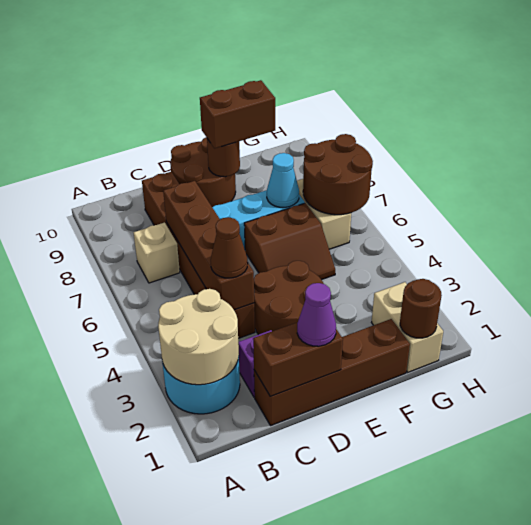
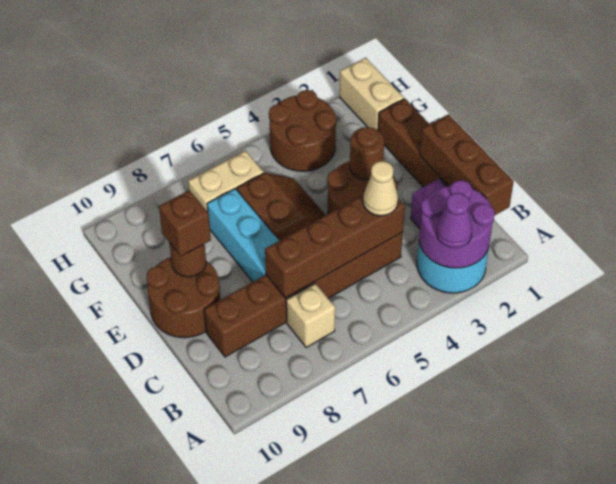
tan 2x2 round brick [158,289,239,385] -> purple 2x2 round brick [419,180,495,268]
brown 1x2 brick [253,322,343,396] -> brown 1x3 brick [420,114,514,216]
brown 1x1 cone [211,217,248,278] -> tan 1x1 cone [363,161,398,216]
purple 1x1 cone [297,283,336,346] -> purple 1x1 cone moved to [436,193,472,248]
brown 1x2 brick [200,80,275,149] -> brown 1x1 brick [159,190,211,256]
cyan 1x1 cone [267,153,299,207] -> none
tan 1x2 brick [372,282,443,372] -> tan 1x2 brick turned to [339,58,404,130]
brown 1x1 round brick [400,279,442,338] -> brown 1x1 round brick moved to [350,127,384,180]
brown 2x2 round brick [303,134,373,215] -> brown 2x2 round brick moved to [269,90,337,171]

